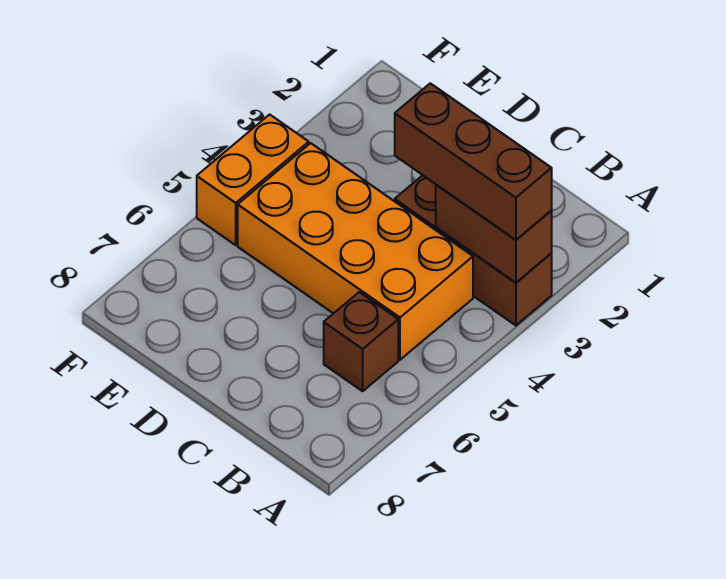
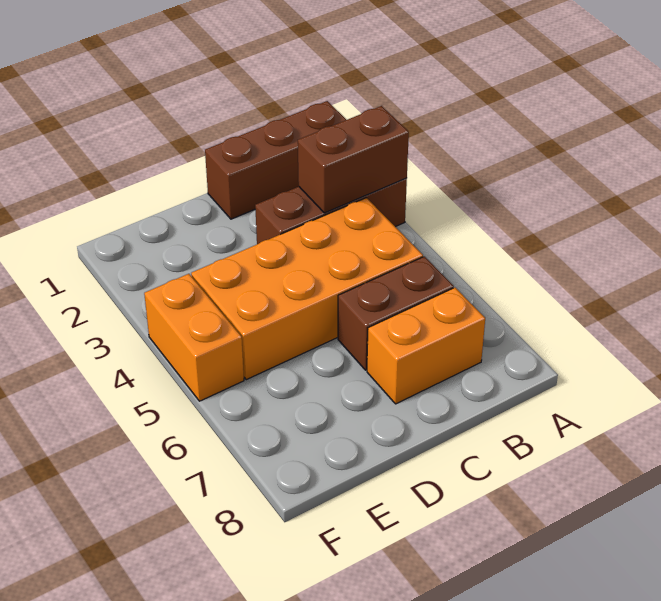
brown 1x3 brick [395,83,552,240] -> brown 1x3 brick moved to [205,101,346,219]
brown 1x1 brick [324,292,398,391] -> brown 1x2 brick [338,256,454,370]
none -> orange 1x2 brick [367,287,485,404]

